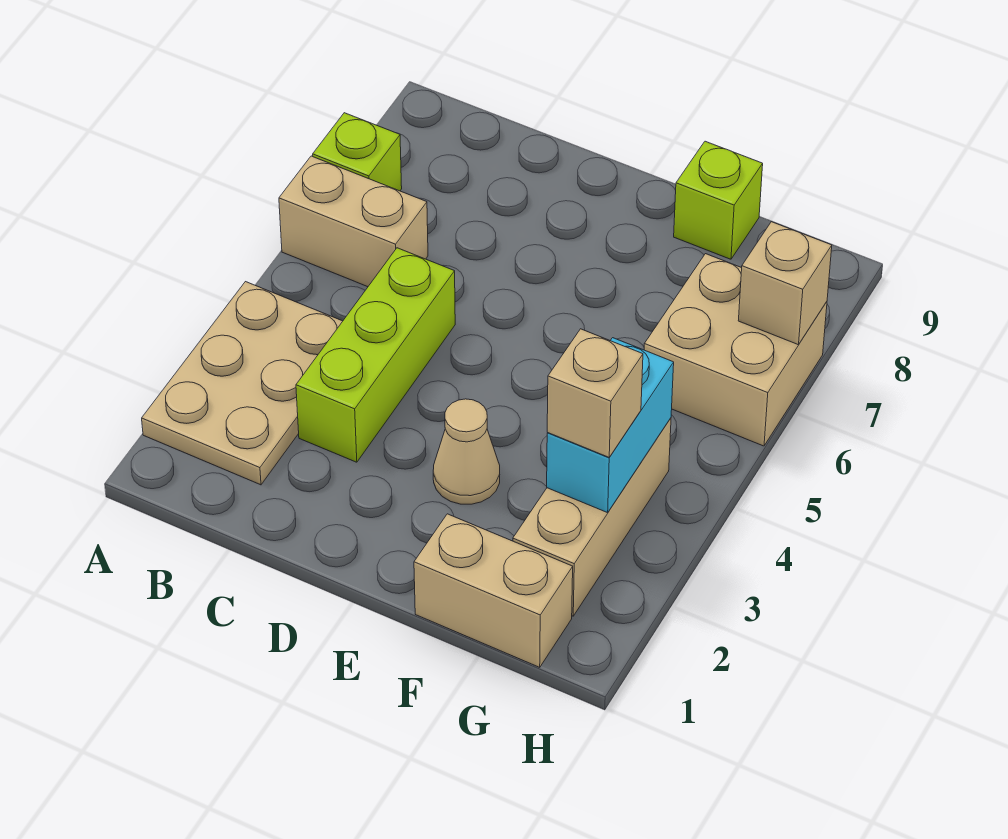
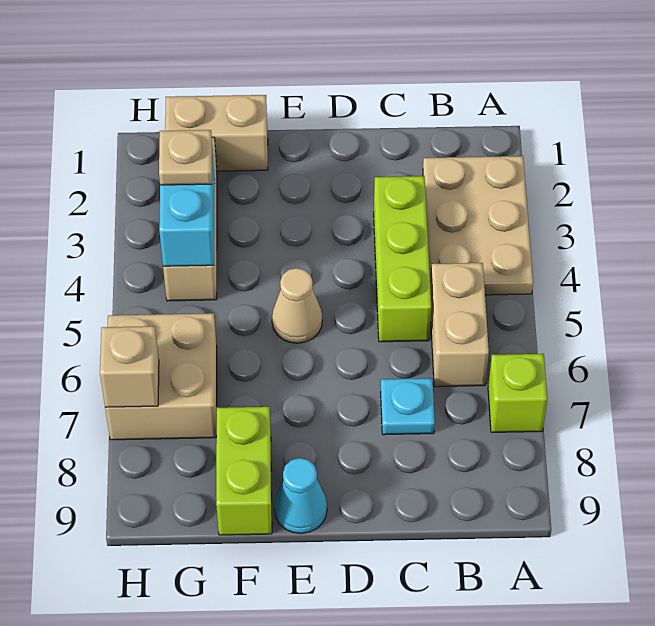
tan 1x2 brick [279,156,428,287] -> tan 1x2 brick turned to [430,263,489,387]
none -> cyan 1x1 plate [381,378,435,435]
tan 1x1 cone [433,399,500,504] -> tan 1x1 cone moved to [272,268,322,343]
none -> cyan 1x1 cone [274,458,327,533]
lime 1x1 brick [674,141,763,259] -> lime 1x2 brick [216,407,272,535]
tan 1x1 brick [547,329,643,457] -> tan 1x1 plate [159,130,212,185]

